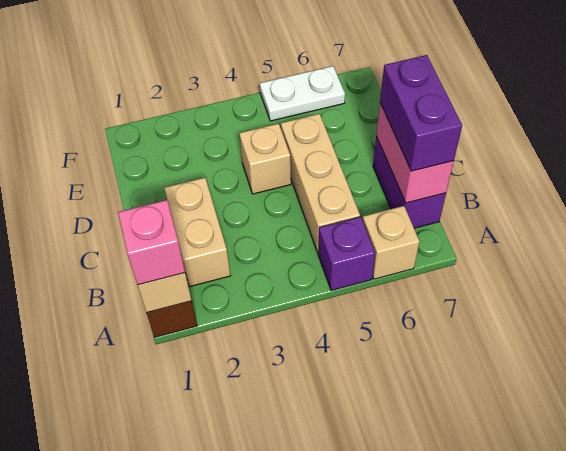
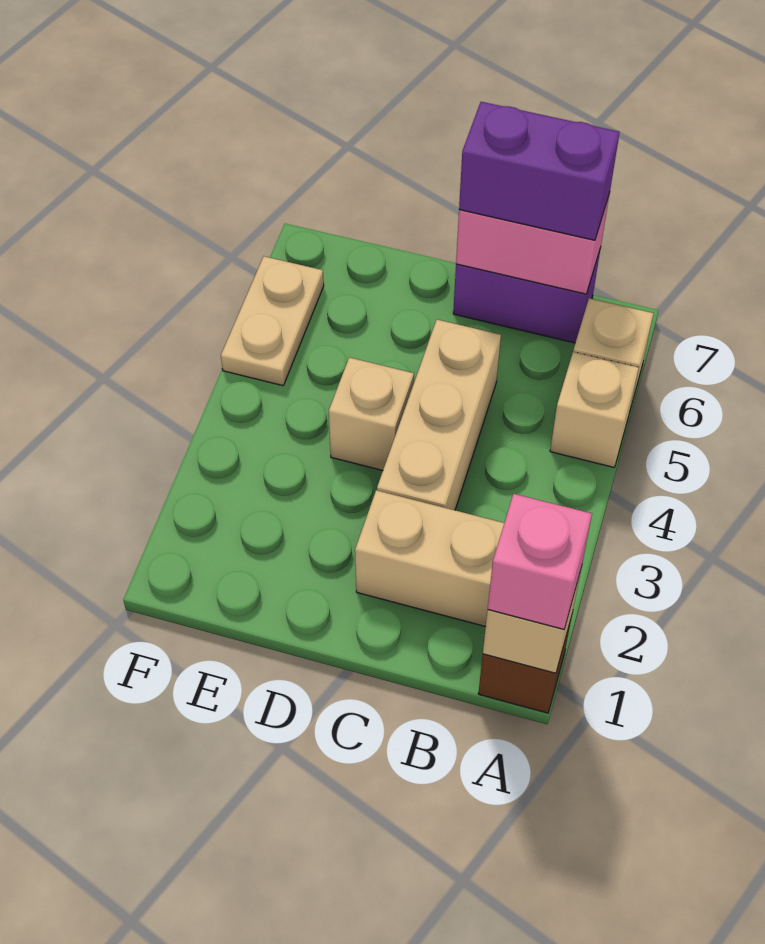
purple 1x1 brick [318,217,375,291] -> tan 1x1 brick [550,352,639,467]
tan 1x3 brick [281,114,360,253] -> tan 1x3 brick turned to [377,320,501,510]
white 1x2 plate [260,66,345,121] -> tan 1x2 plate [221,256,324,386]

